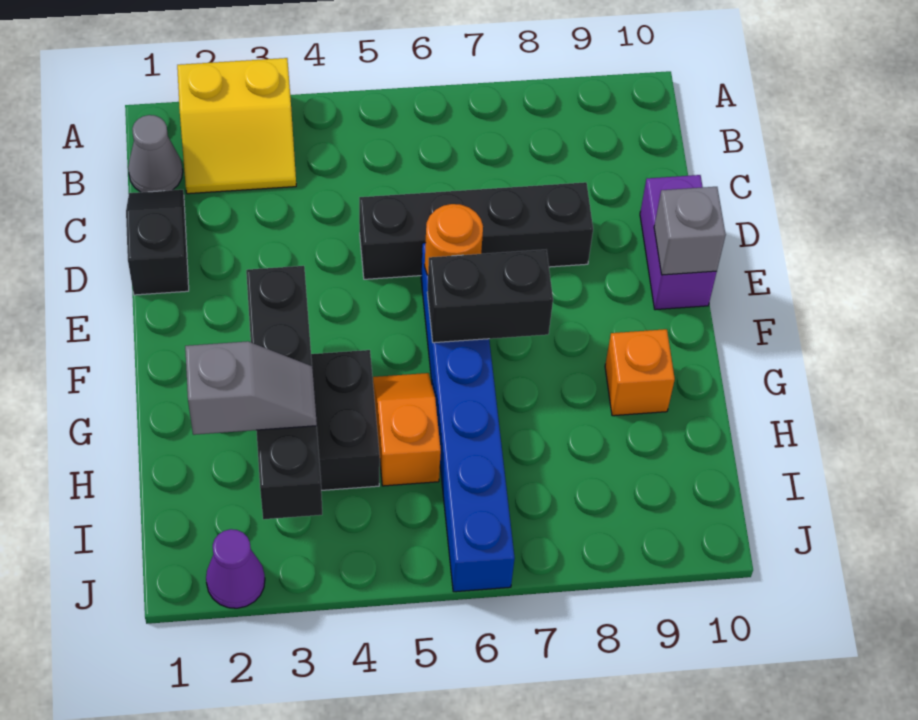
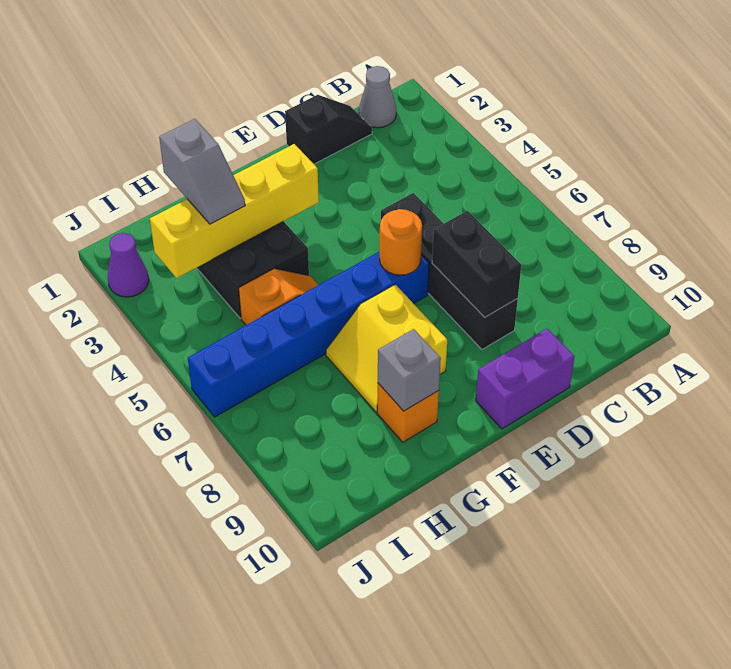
yellow 2x2 slope [177,58,296,194] -> yellow 2x2 slope moved to [326,284,447,412]
grey 1x1 brick [654,187,726,275] -> grey 1x1 brick moved to [378,329,441,411]
black 1x4 brick [246,266,322,519] -> yellow 1x4 brick [150,144,319,278]
black 1x2 brick [427,250,553,343] -> black 1x2 brick moved to [432,211,521,317]

